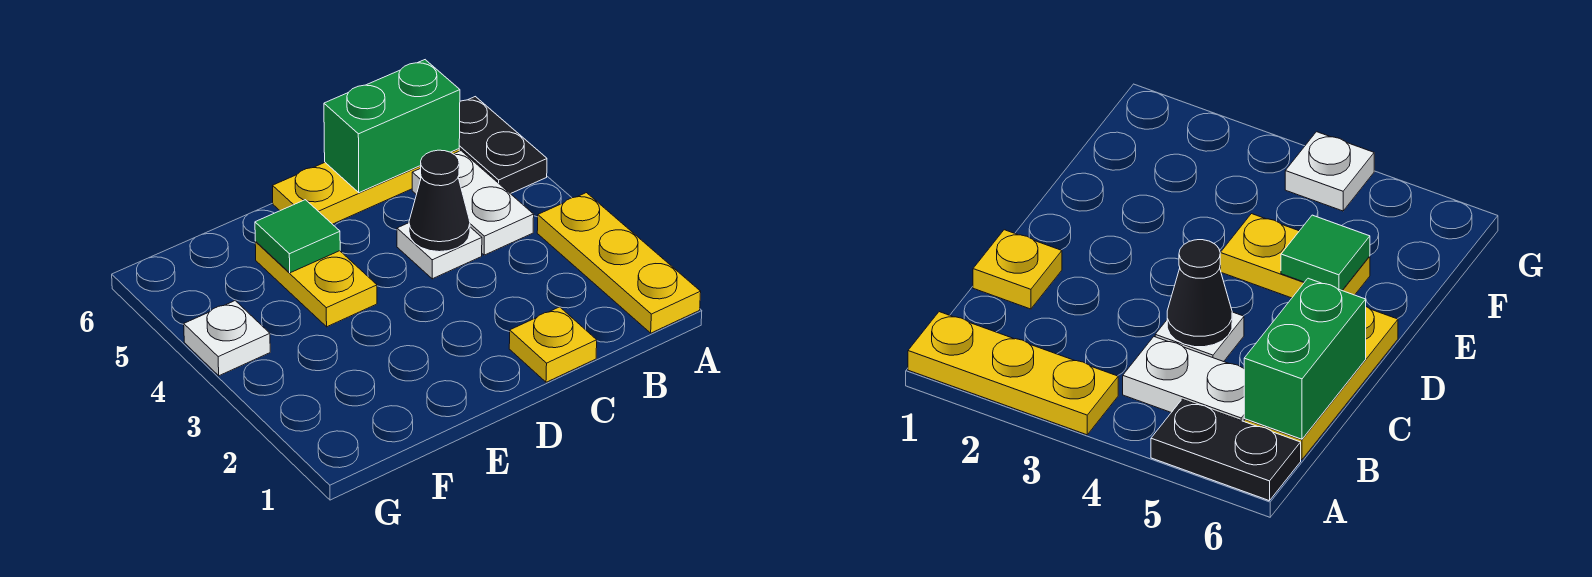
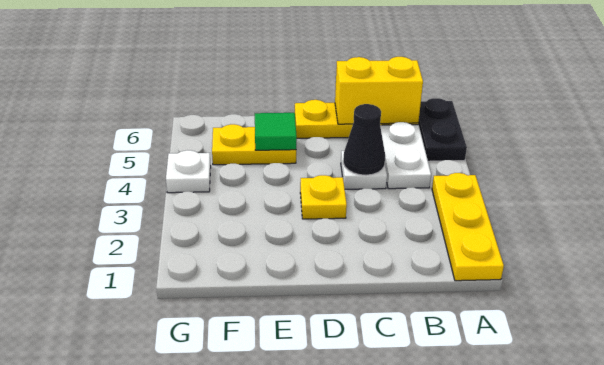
green 1x2 brick [324,60,460,193] -> yellow 1x2 brick [335,57,423,124]
yellow 1x1 plate [509,307,597,382] -> yellow 1x1 plate moved to [300,175,347,219]
yellow 1x2 plate [255,242,377,327] -> yellow 1x2 plate turned to [212,124,296,165]

